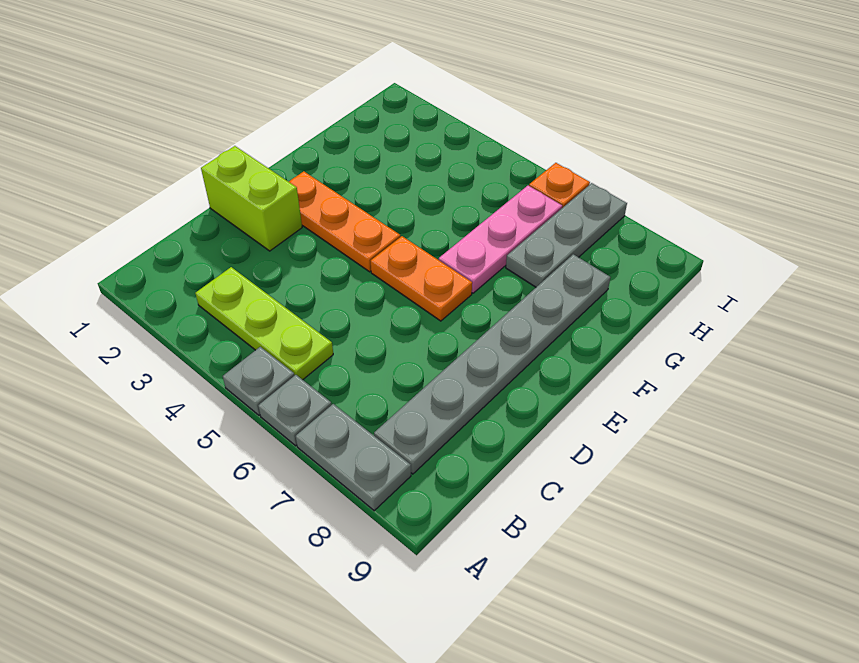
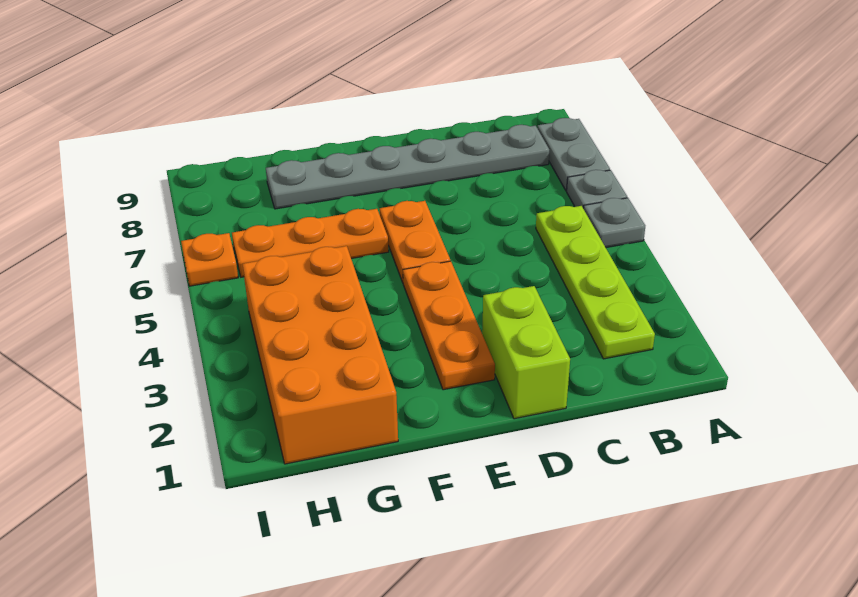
lime 1x3 plate [195,267,333,380] -> lime 1x4 plate [536,206,655,359]
pink 1x3 plate [439,186,562,293] -> orange 1x3 plate [232,209,389,277]
none -> orange 2x4 brick [242,246,398,464]
grey 1x3 plate [506,183,627,287] -> none

